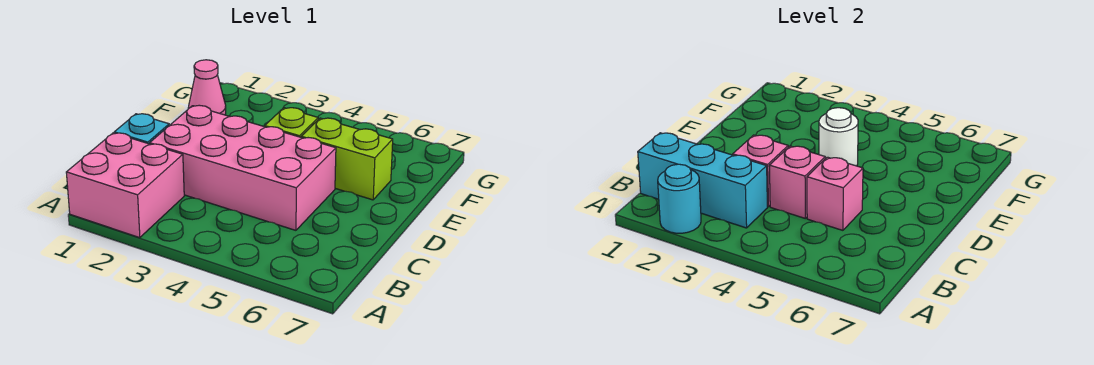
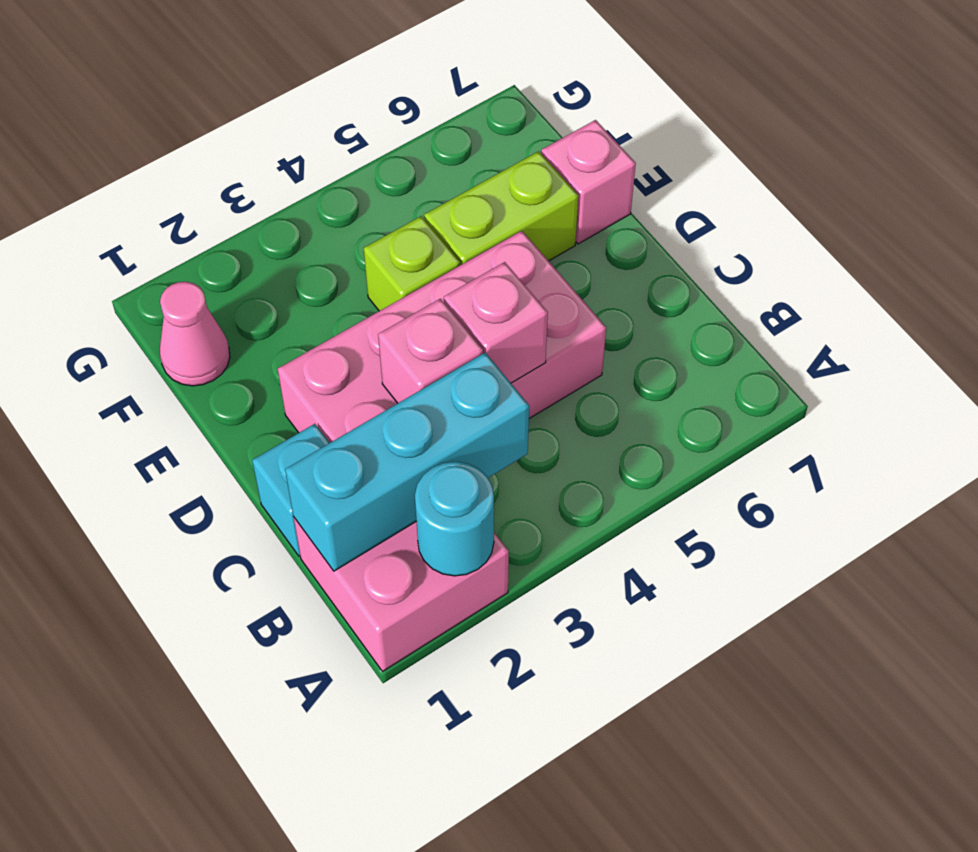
pink 1x1 brick [807,157,863,230] -> pink 1x1 brick moved to [541,120,636,244]
white 1x1 round brick [819,108,858,166] -> none

